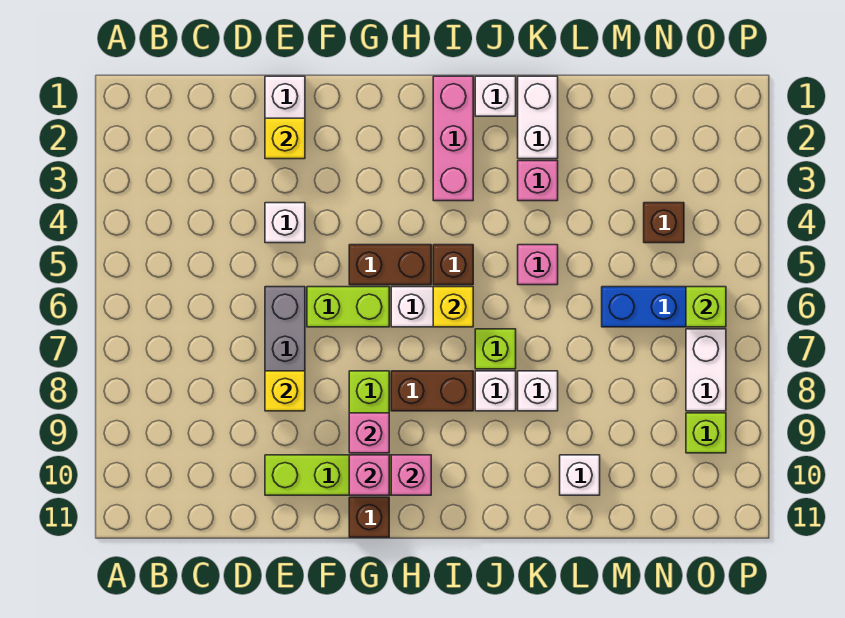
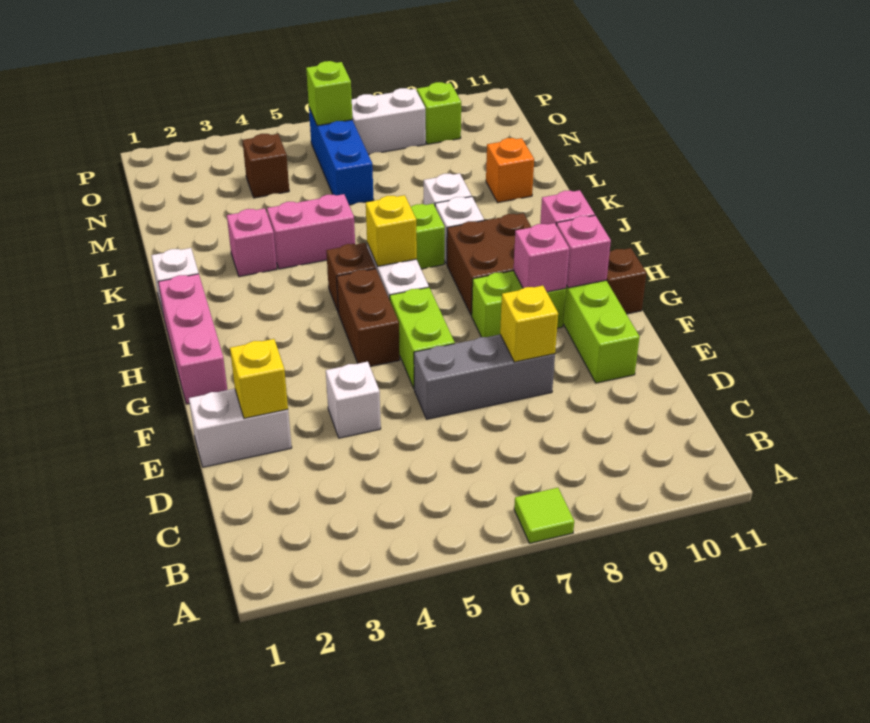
none -> lime 1x1 tile [514,488,574,543]
brown 1x2 brick [391,371,473,411] -> brown 2x2 brick [447,213,531,316]
pink 1x3 brick [433,76,473,201] -> pink 1x3 brick turned to [158,274,227,404]
white 1x2 brick [518,76,558,159] -> none
pink 1x1 brick [518,245,558,285] -> pink 1x2 brick [267,194,355,269]
white 1x1 brick [560,455,600,495] -> orange 1x1 brick [486,138,534,203]

